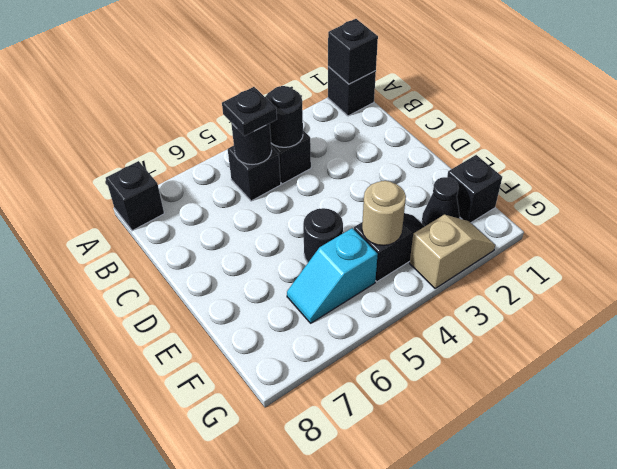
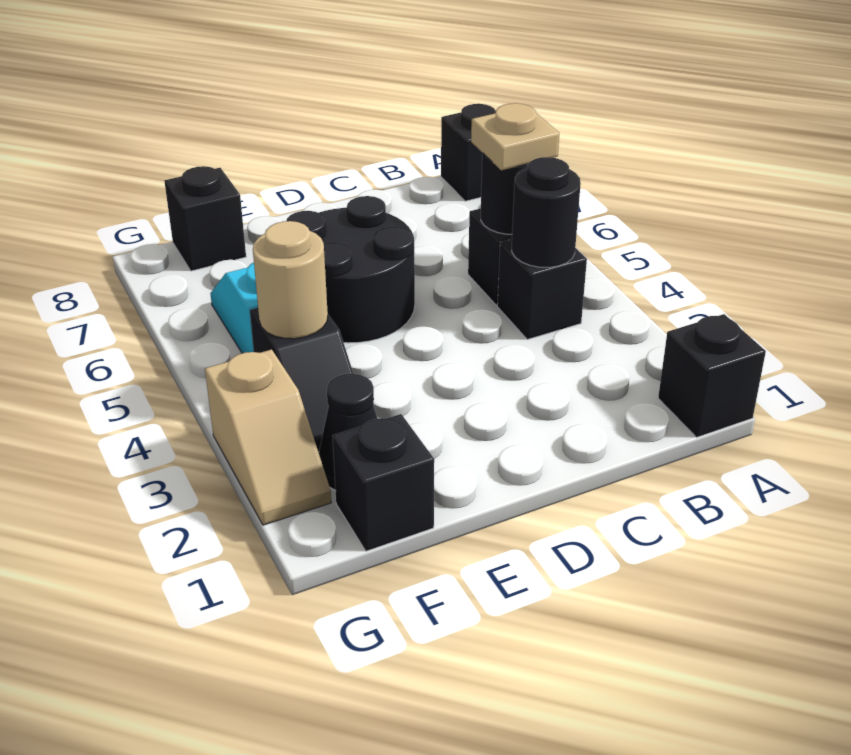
black 1x1 brick [328,19,378,84] -> black 1x1 brick moved to [164,166,246,271]
black 1x1 plate [222,87,277,136] -> tan 1x1 plate [471,103,559,170]
black 1x1 round brick [303,208,343,262] -> black 2x2 round brick [286,196,415,343]

